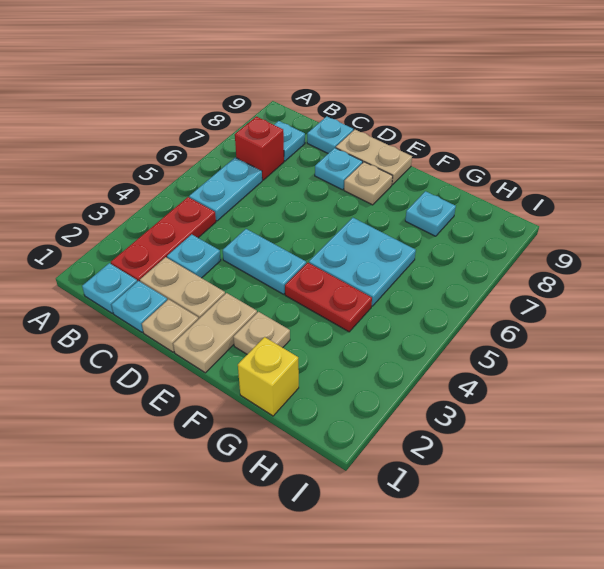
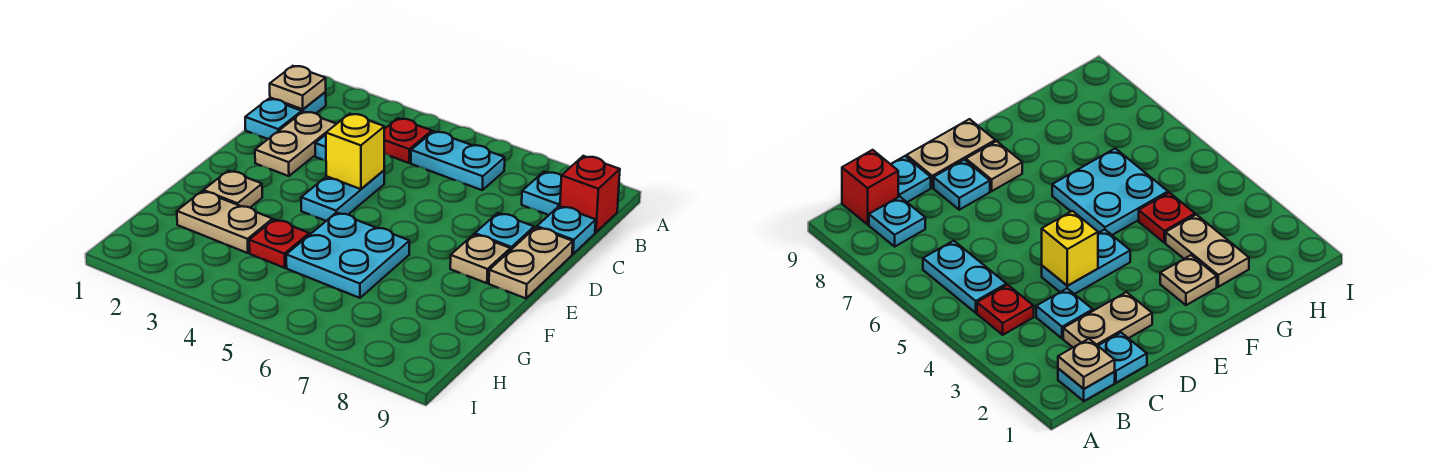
red 1x3 plate [111,197,216,281] -> red 1x1 plate [384,118,432,163]
red 1x1 brick [235,117,284,180] -> red 1x1 brick moved to [560,156,620,233]
tan 1x1 plate [142,299,198,352] -> tan 1x1 plate moved to [270,66,326,109]
tan 1x2 plate [173,293,257,373] -> tan 1x2 plate moved to [177,191,273,253]
red 1x2 plate [285,263,372,332] -> red 1x1 plate [249,219,309,268]
yellow 1x1 brick [238,337,299,416] -> yellow 1x1 brick moved to [326,114,384,189]
cyan 1x1 plate [405,191,456,236] -> none

